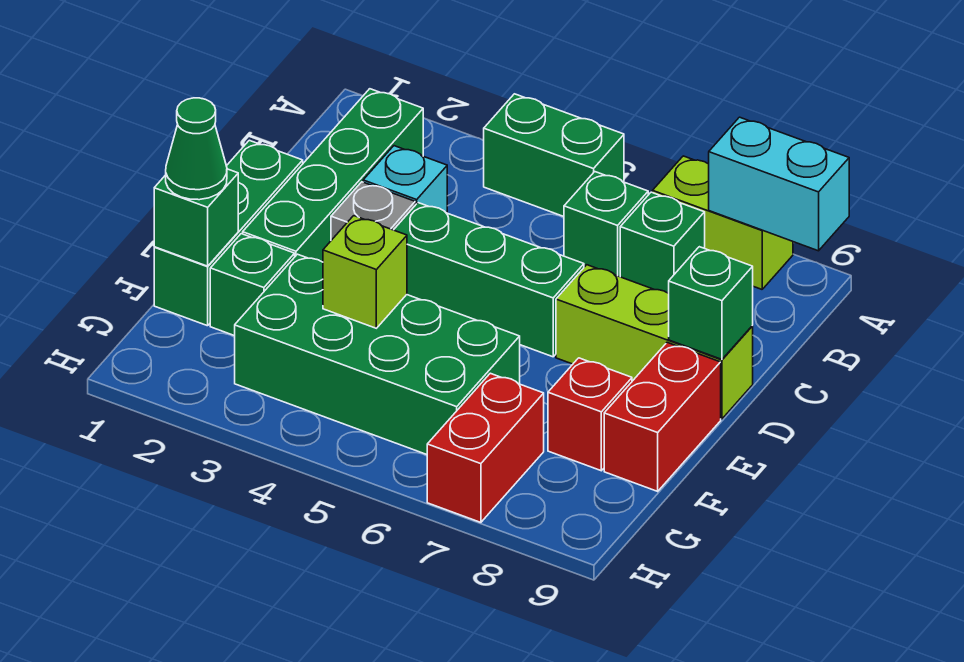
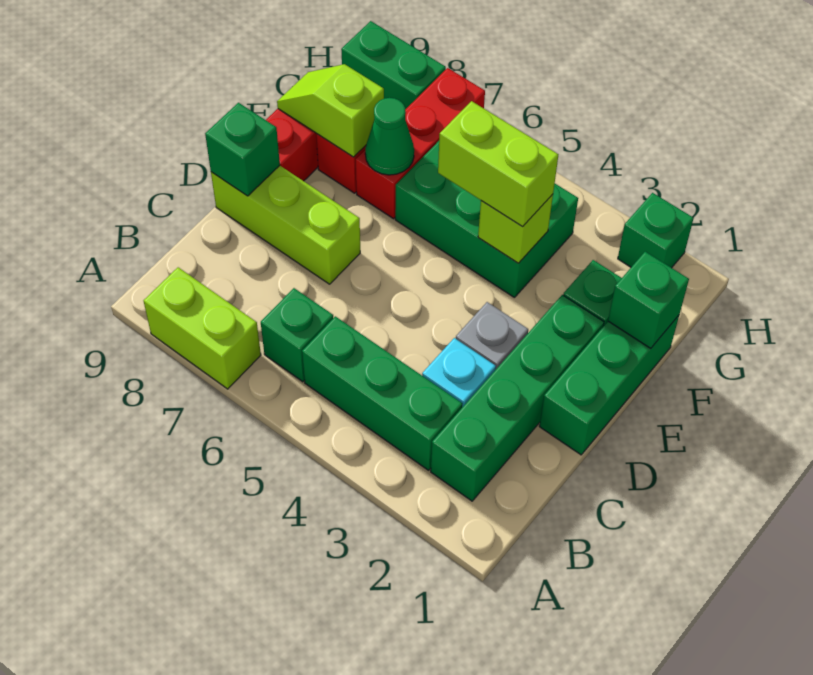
green 1x2 brick [484,94,624,217] -> green 1x2 brick moved to [341,21,446,109]
cyan 1x2 brick [709,117,849,251] -> none
green 1x1 brick [620,192,705,293] -> green 1x1 brick moved to [618,193,694,268]
green 1x3 brick [394,203,584,357] -> green 1x3 brick moved to [302,316,462,470]
green 1x1 cone [166,98,227,200] -> green 1x1 cone moved to [365,98,414,175]
green 2x4 brick [235,254,520,455] -> green 2x3 brick [395,141,578,298]
none -> lime 1x2 brick [438,101,558,226]
none -> lime 1x2 slope [277,64,384,157]
red 1x2 brick [427,373,544,522] -> red 1x3 brick [356,68,485,219]

